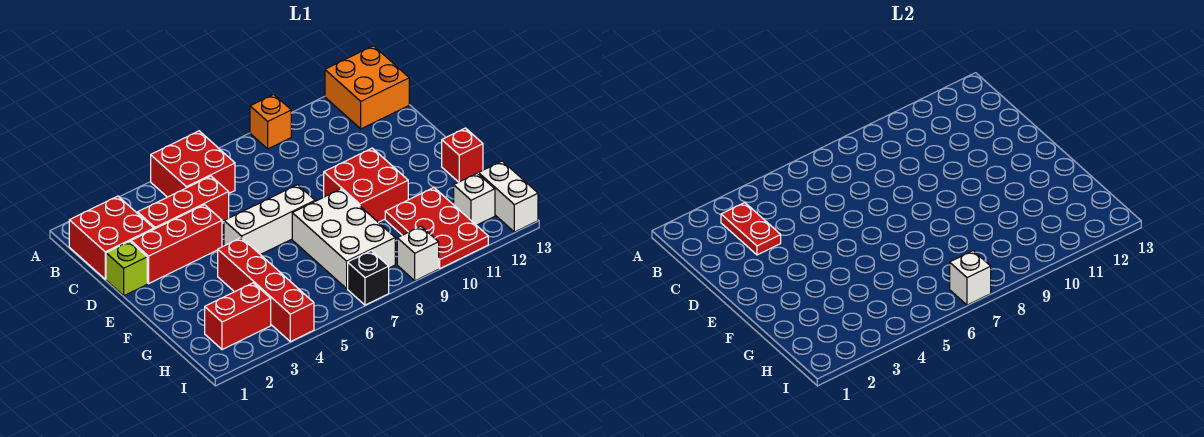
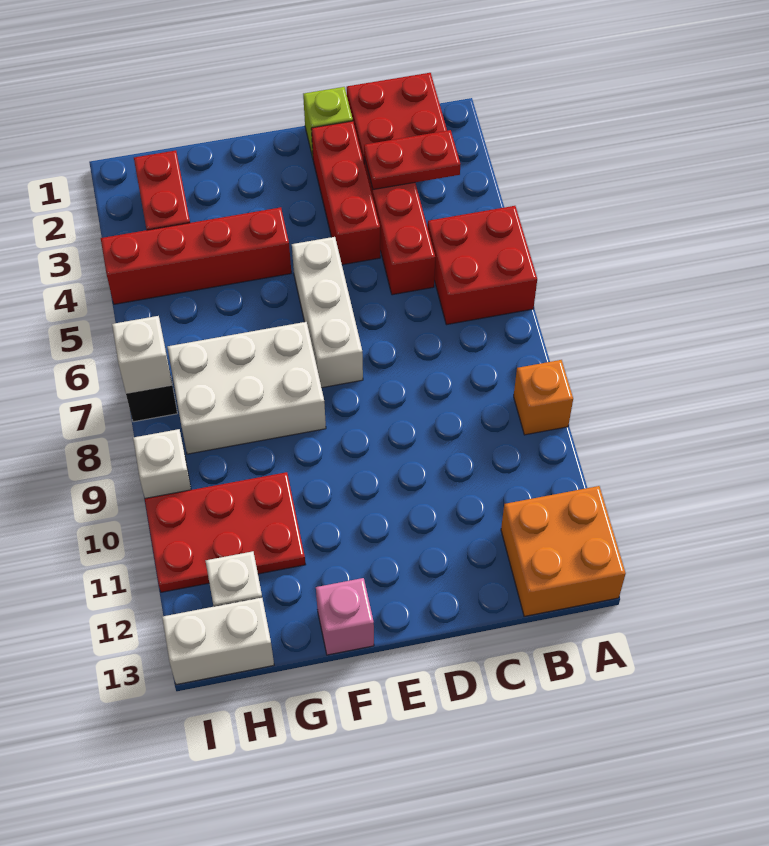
red 2x2 brick [324,148,408,222] -> none
red 1x1 brick [442,128,483,182] -> pink 1x1 brick [316,578,374,655]

